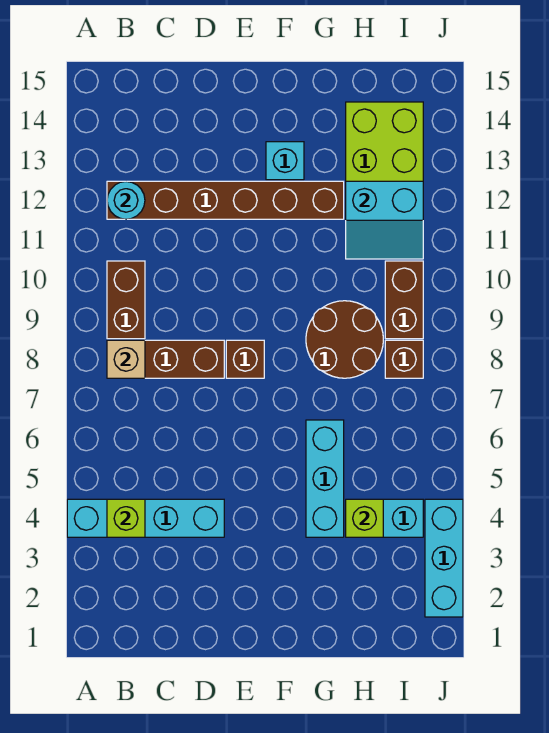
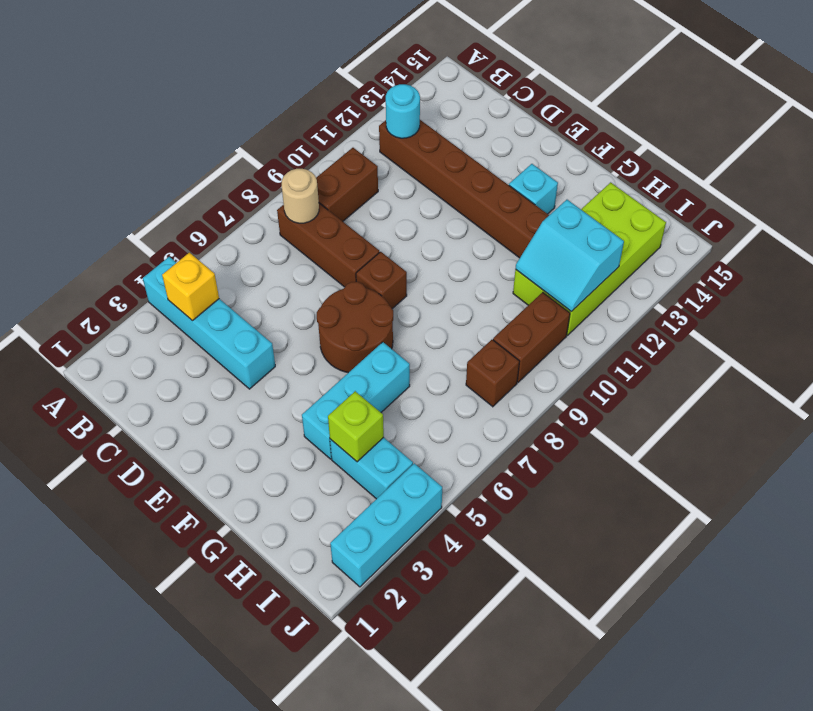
lime 1x1 brick [107,499,145,537] -> yellow 1x1 brick [162,253,219,321]
tan 1x1 brick [107,340,145,378] -> tan 1x1 round brick [282,169,319,223]
brown 2x2 round brick [306,301,383,378] -> brown 2x2 round brick moved to [317,282,393,373]

